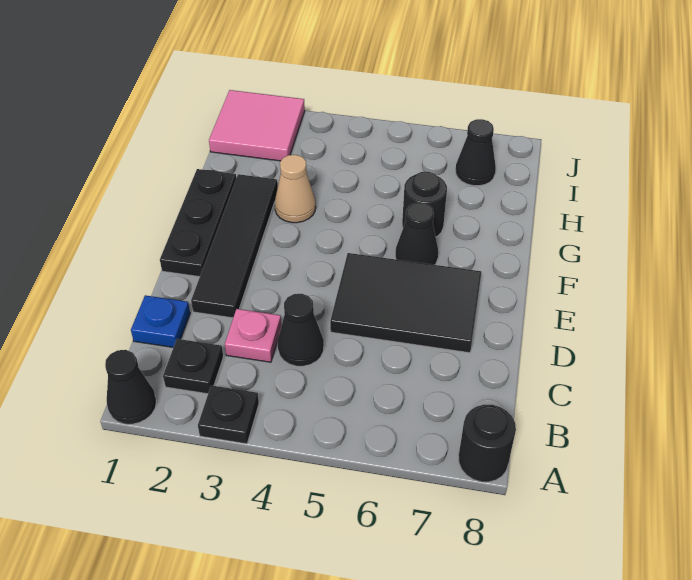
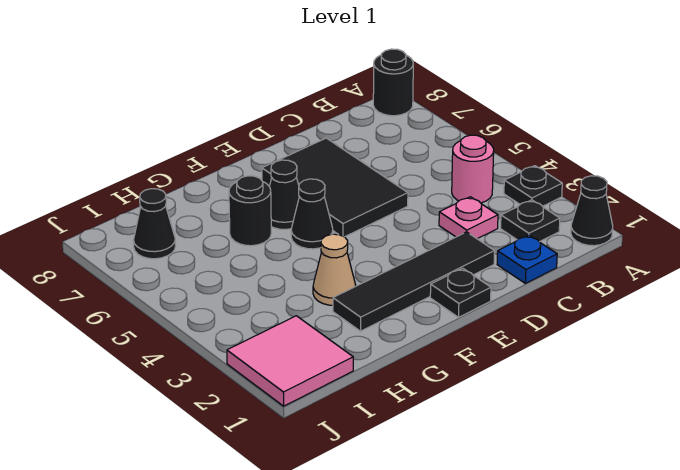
none -> pink 1x1 round brick [452,135,494,203]
black 1x1 cone [278,294,324,366] -> black 1x1 cone moved to [291,179,333,249]
black 1x3 plate [160,169,236,277] -> black 1x1 plate [430,268,491,317]

